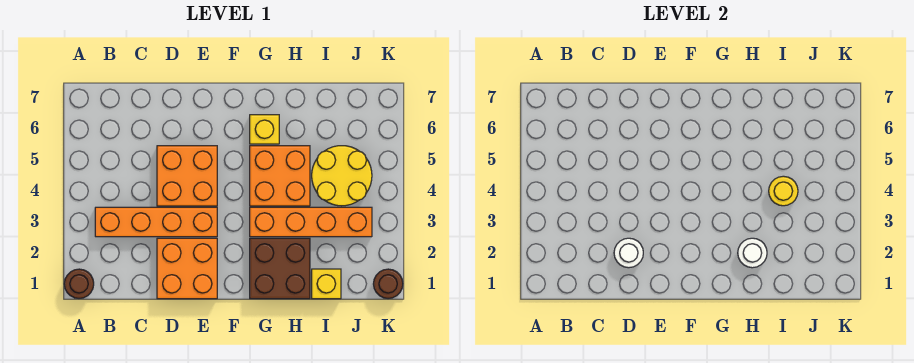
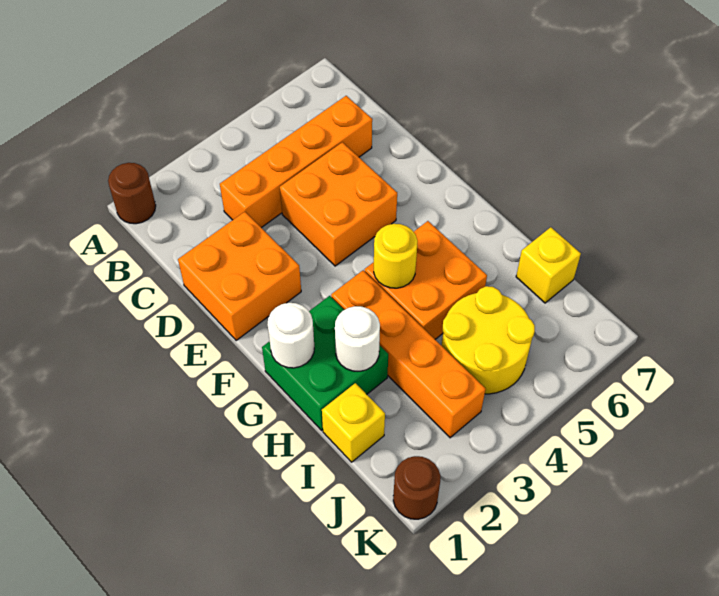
orange 1x4 brick [95,207,217,237] -> orange 1x4 brick turned to [220,96,372,228]
white 1x1 round brick [614,238,643,268] -> white 1x1 round brick moved to [267,303,314,368]
brown 2x2 brick [250,238,310,299] -> green 2x2 brick [262,296,388,430]
yellow 1x1 brick [250,115,279,144] -> yellow 1x1 brick moved to [516,227,581,303]
yellow 1x1 round brick [769,176,798,206] -> yellow 1x1 round brick moved to [374,224,418,288]

